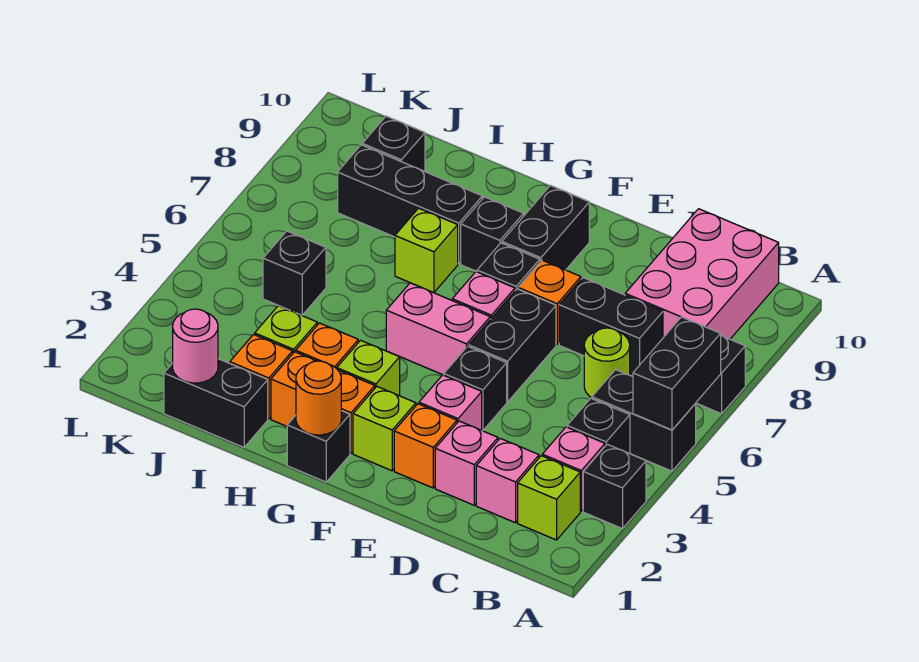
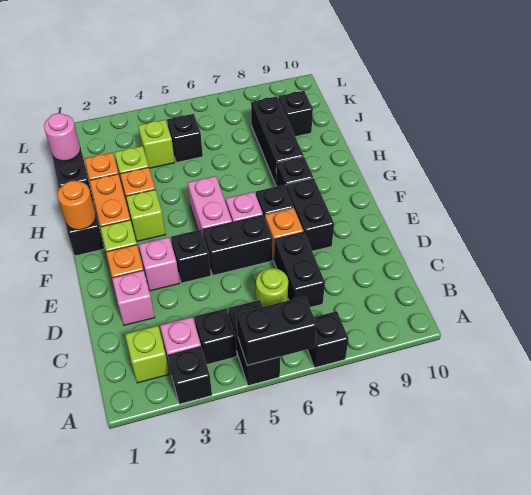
pink 2x3 brick [625,209,779,339] -> none
pink 1x1 brick [476,438,539,523] -> none
black 1x2 brick [502,185,589,270] -> black 1x2 brick turned to [286,178,334,251]
lime 1x1 brick [395,208,458,293] -> lime 1x1 brick moved to [138,120,175,168]

